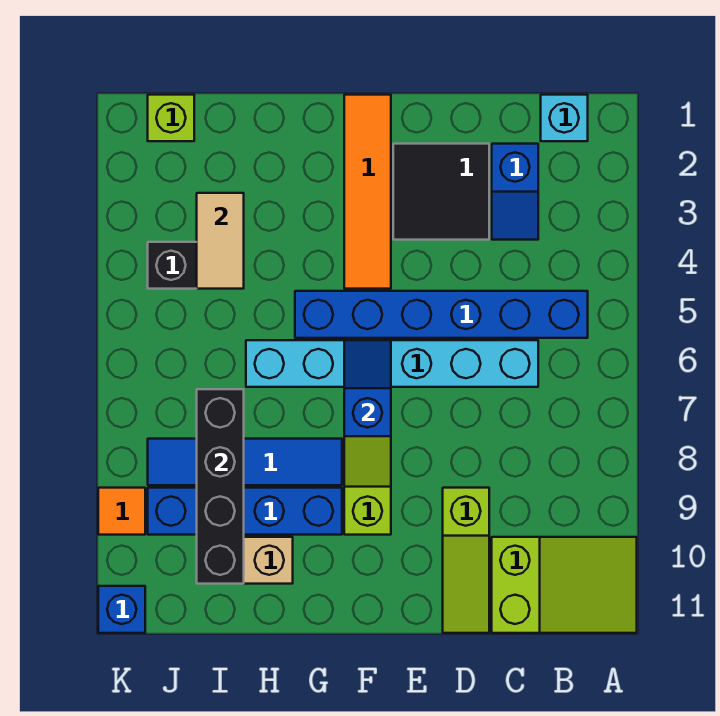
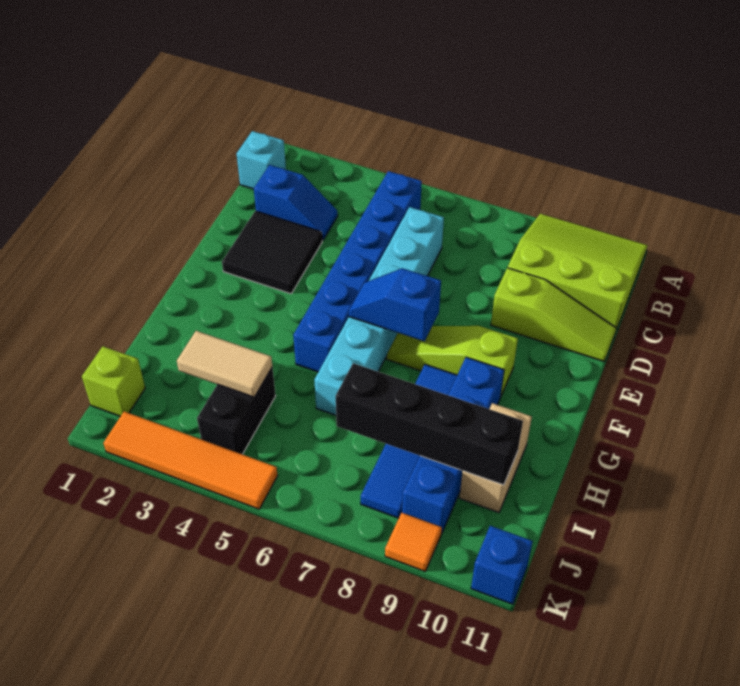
lime 2x3 slope [492,537,637,633] -> lime 3x3 slope [508,214,648,330]
orange 1x4 tile [344,95,391,289] -> orange 1x4 tile moved to [103,411,278,509]

